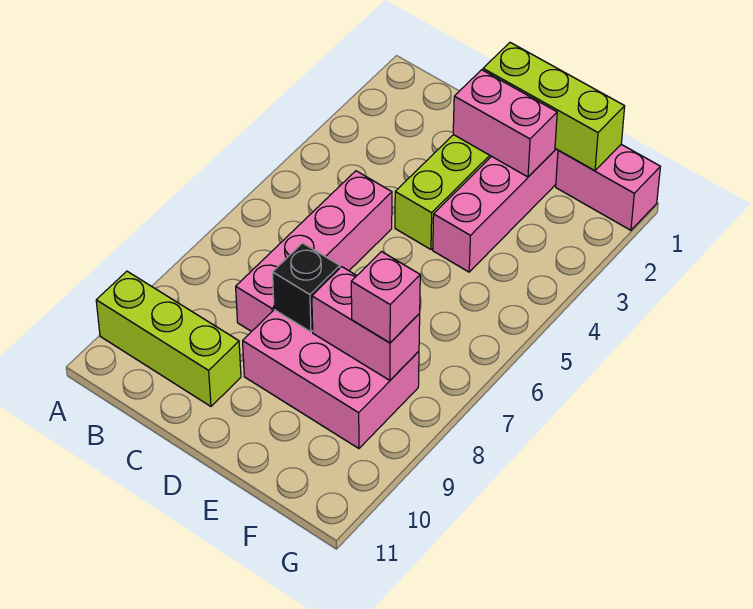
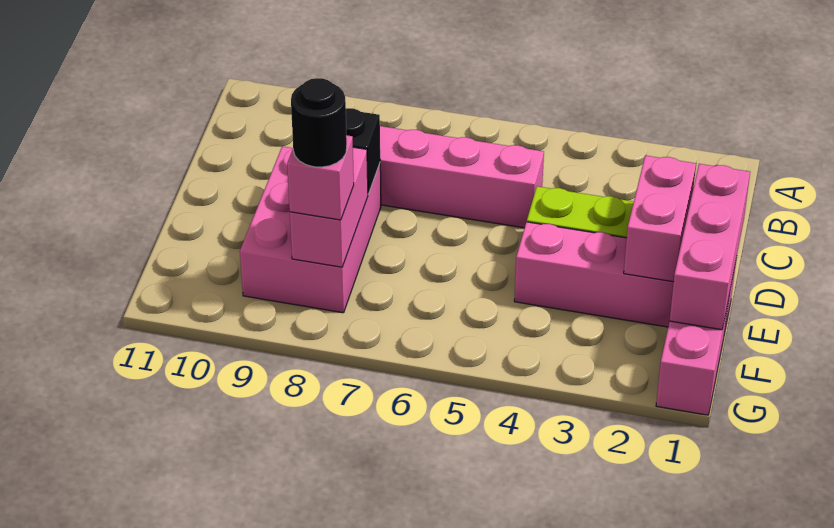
lime 1x3 brick [96,271,241,406] -> none
lime 1x3 brick [483,43,625,171] -> pink 1x3 brick [670,164,750,330]
none -> black 1x1 round brick [291,78,347,167]

